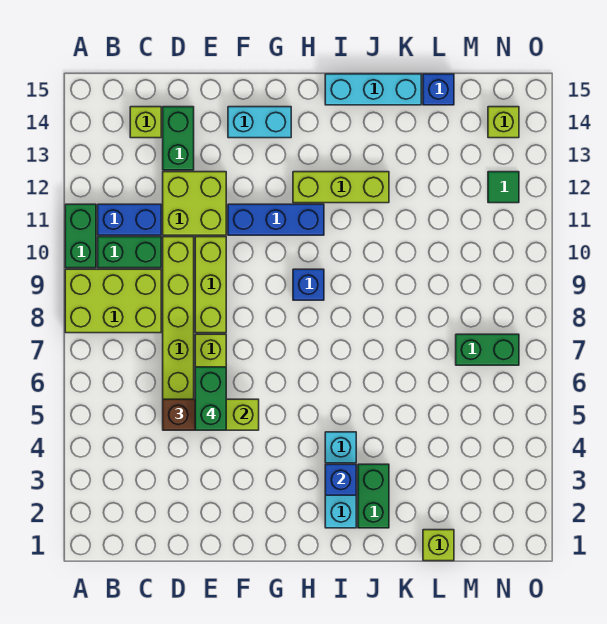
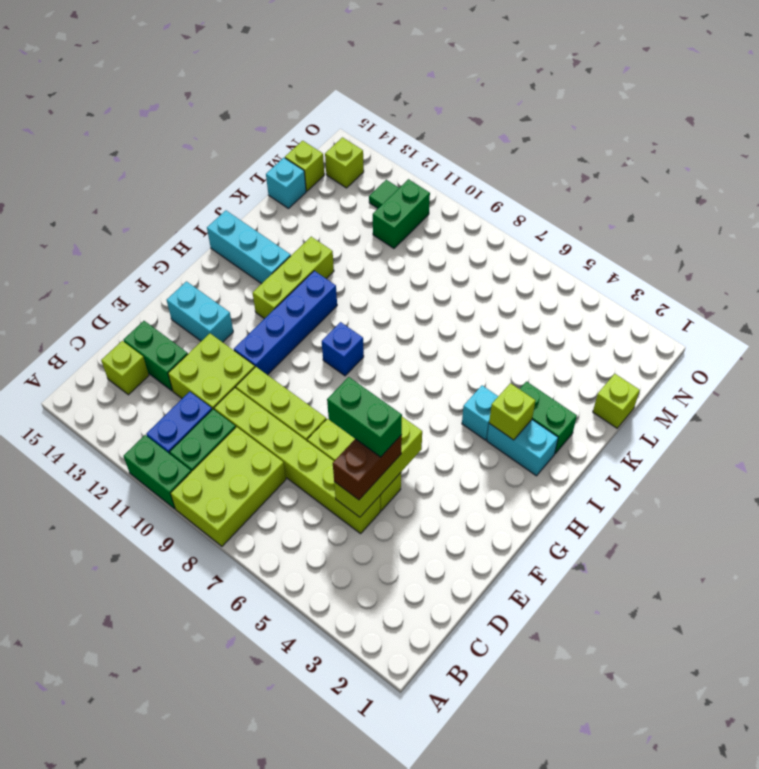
blue 1x3 brick [228,204,324,235] -> blue 1x4 brick [234,271,337,375]
cyan 1x2 brick [228,107,291,138] -> cyan 1x2 brick turned to [167,282,233,342]
blue 1x1 brick [325,464,356,495] -> lime 1x1 brick [489,383,536,440]
cyan 1x3 brick [325,74,421,105] -> cyan 1x3 brick turned to [207,211,291,284]
blue 1x1 brick [423,74,454,105] -> cyan 1x1 brick [266,158,306,208]
green 1x2 brick [456,334,519,365] -> green 1x2 brick moved to [373,179,430,248]
none -> lime 1x1 brick [285,141,324,191]

